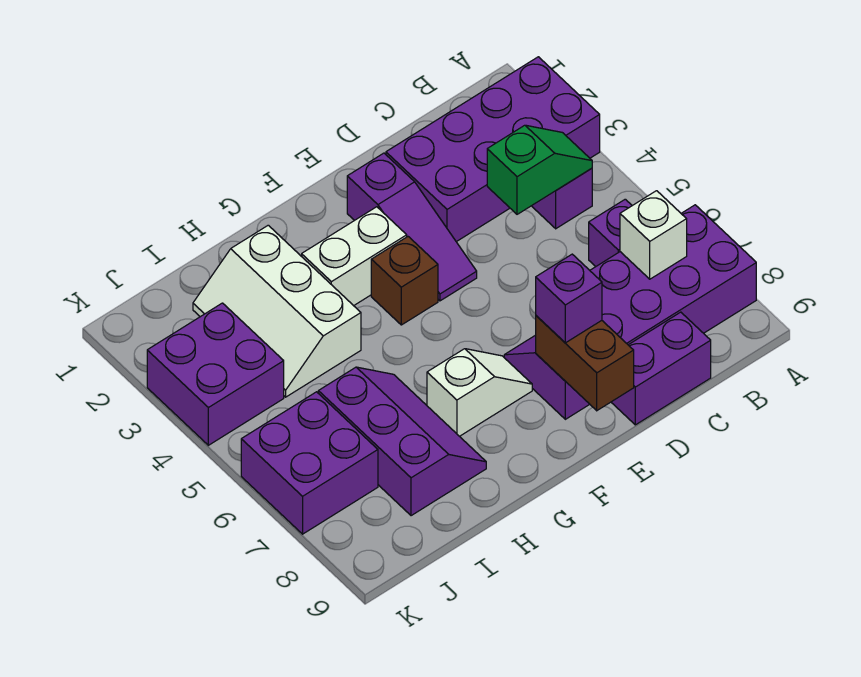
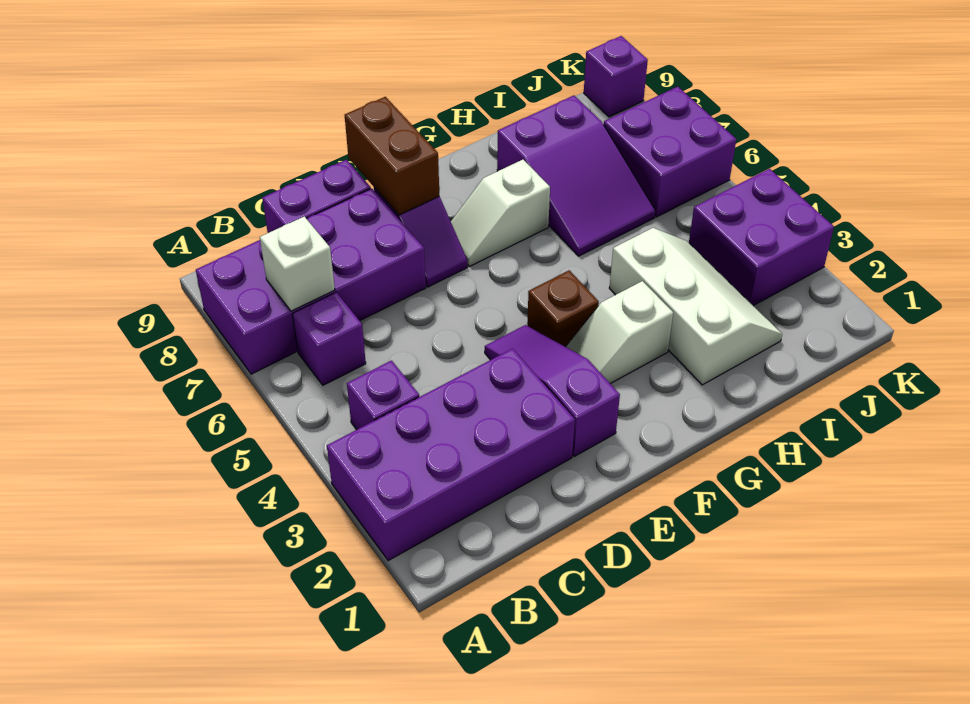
green 1x2 slope [487,125,592,214] -> none
purple 1x1 brick [536,254,602,343] -> purple 1x1 brick moved to [584,36,648,117]
white 1x2 brick [302,207,407,306] -> white 1x2 slope [566,281,673,384]
purple 2x3 slope [318,367,486,516] -> purple 2x3 slope turned to [497,96,656,256]

